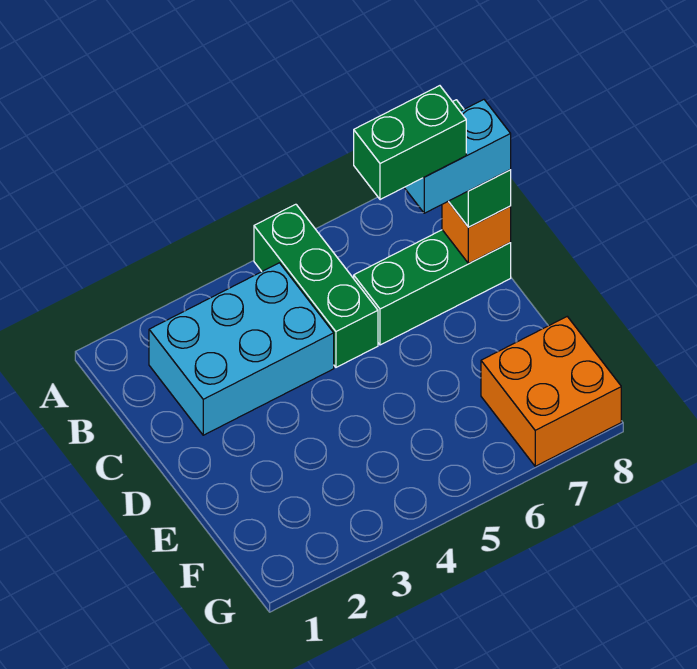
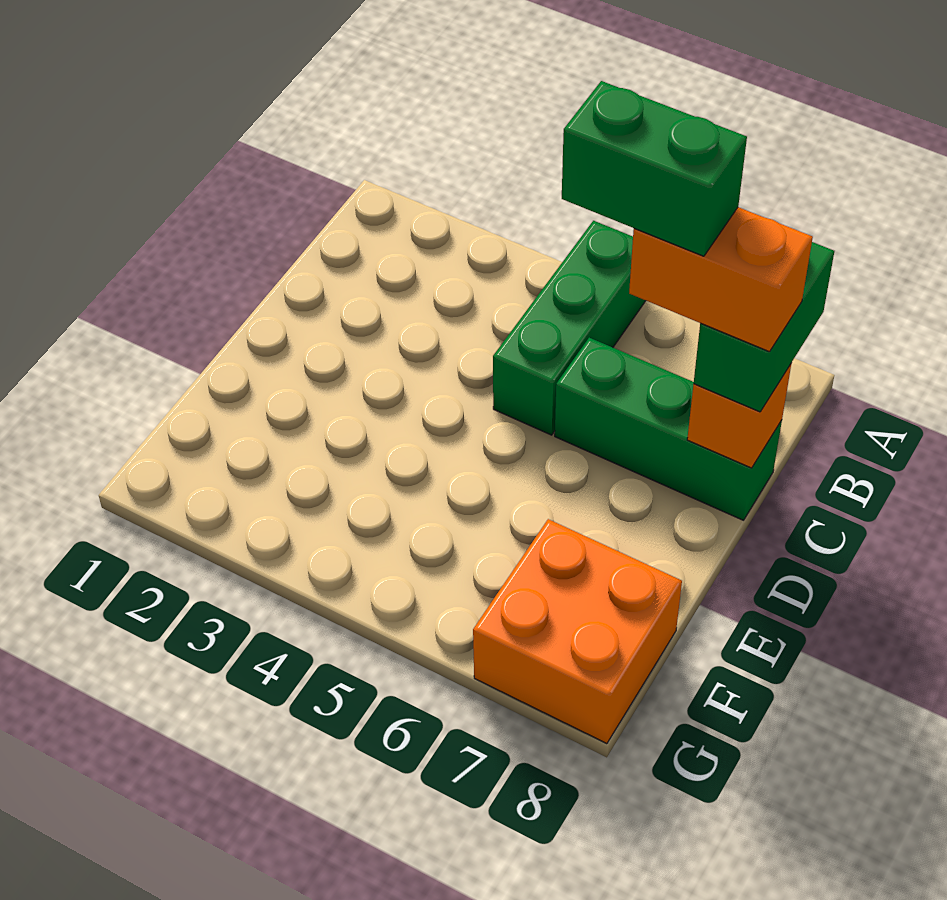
cyan 2x3 brick [149,263,334,435] -> none
cyan 1x2 brick [404,100,511,213] -> orange 1x2 brick [629,207,813,352]

